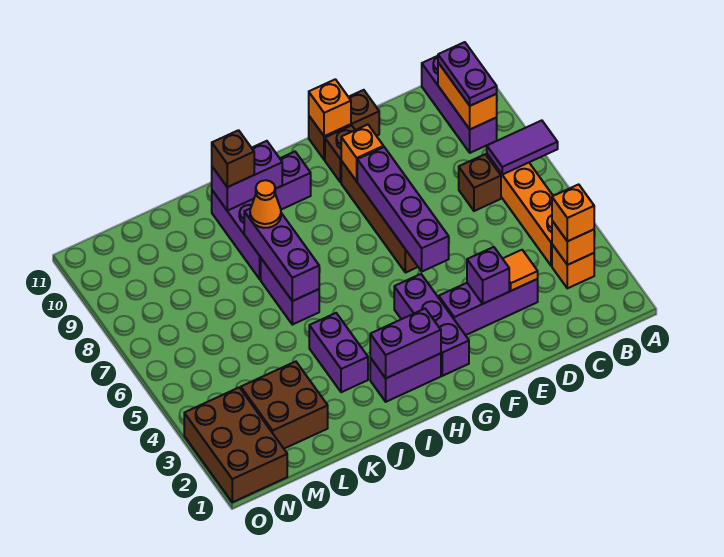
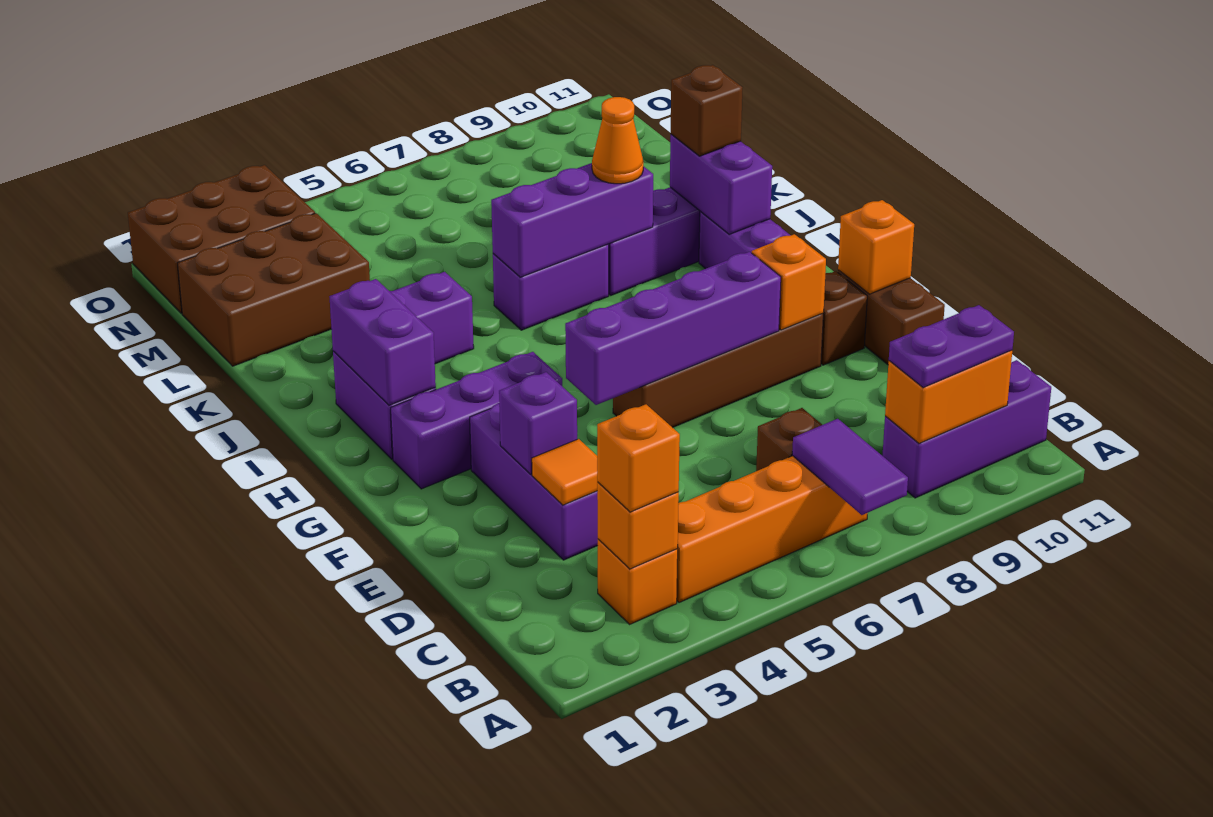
brown 2x2 brick [241,362,328,449] -> brown 2x3 brick [178,213,370,366]

